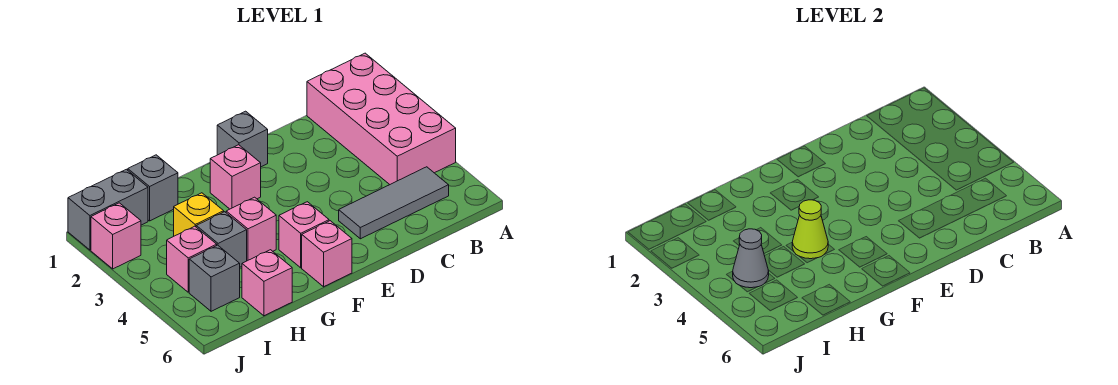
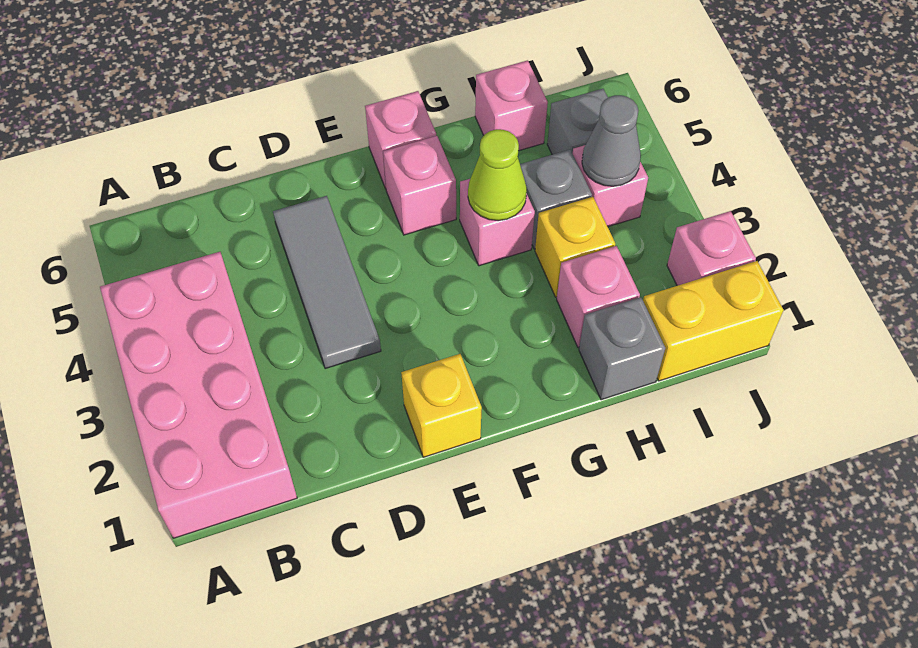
grey 1x3 tile [339,167,449,239] -> grey 1x3 tile turned to [273,196,381,369]
grey 1x1 brick [217,111,268,167] -> yellow 1x1 brick [401,354,482,457]
pink 1x1 brick [210,145,261,209] -> pink 1x1 brick moved to [557,246,640,347]
grey 1x2 brick [68,169,148,250] -> yellow 1x2 brick [643,261,783,381]

